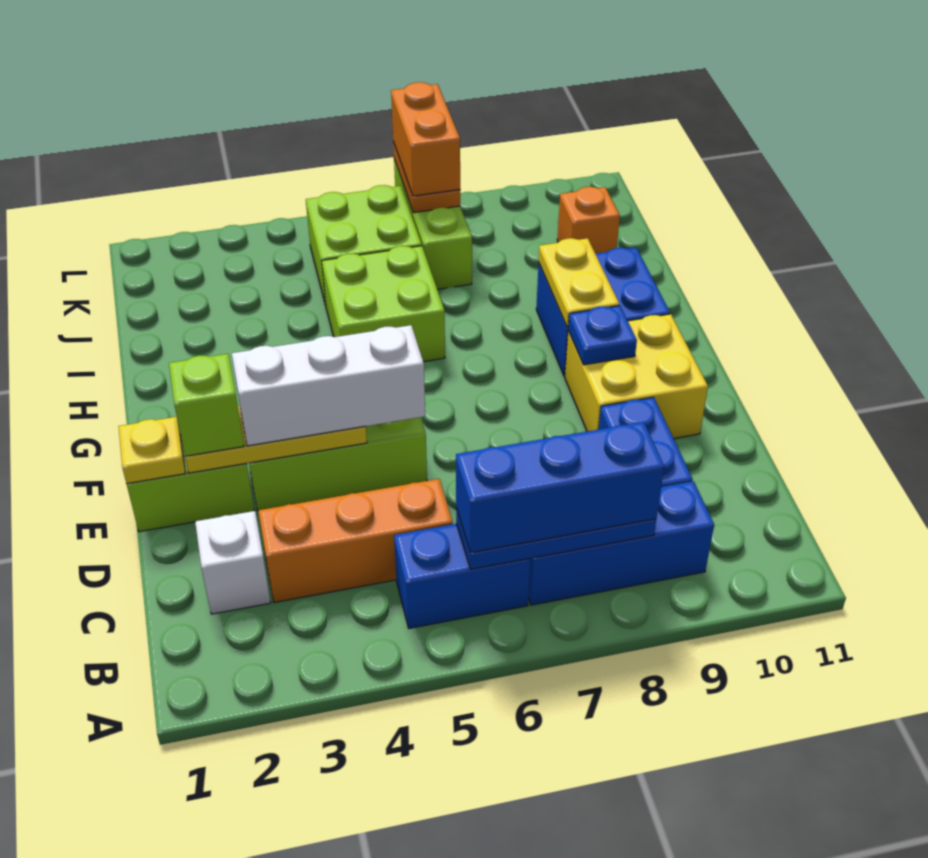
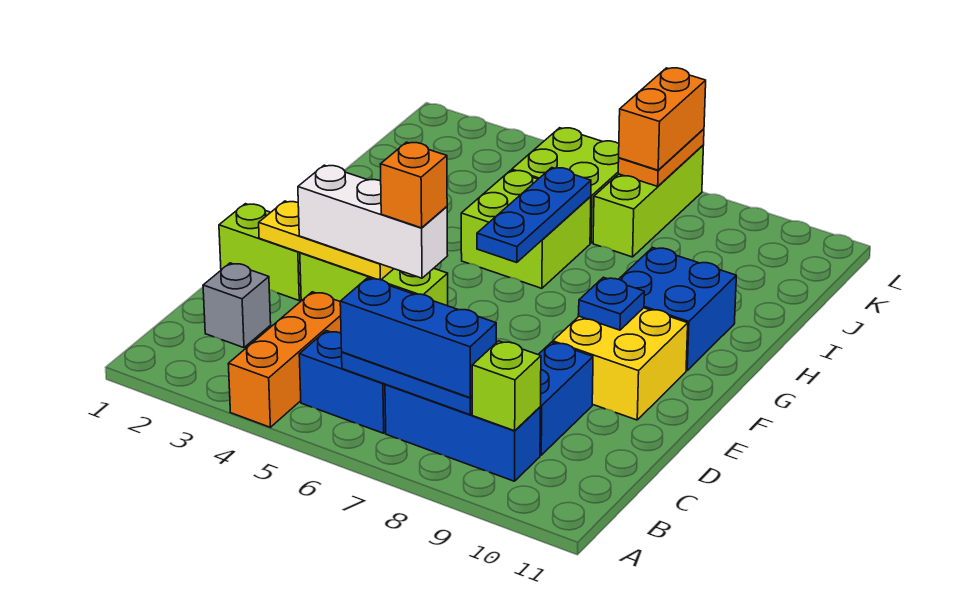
white 1x1 brick [195,511,271,614] -> grey 1x1 brick [203,263,271,348]
orange 1x3 brick [258,479,453,603] -> orange 1x3 brick turned to [228,292,341,427]
yellow 1x1 plate [119,417,185,484] -> none
lime 1x1 brick [169,354,244,456] -> lime 1x1 brick moved to [472,341,541,431]
none -> blue 1x3 plate [477,168,591,263]
yellow 1x2 plate [539,238,619,328] -> none
orange 1x1 brick [557,187,620,254] -> orange 1x1 brick moved to [380,142,447,228]

